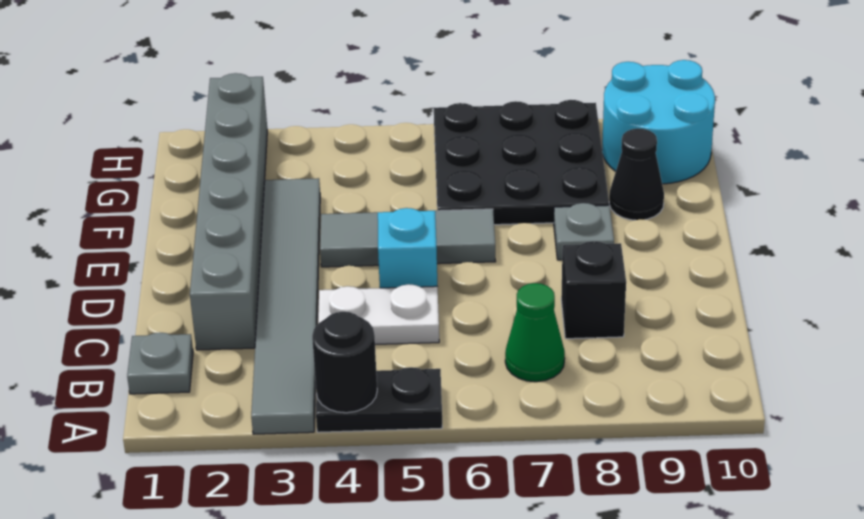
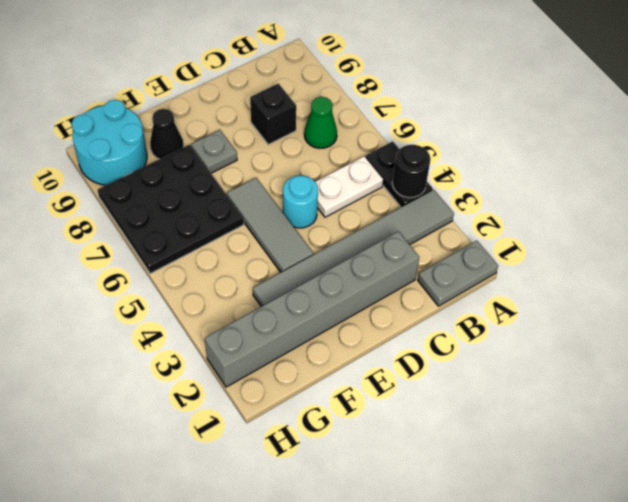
grey 1x1 plate [127,333,193,394] -> grey 1x2 plate [418,241,498,306]
white 1x2 plate [318,284,439,345] -> white 1x2 plate turned to [315,156,383,217]
cyan 1x1 brick [378,208,437,288] -> cyan 1x1 round brick [283,175,318,228]

